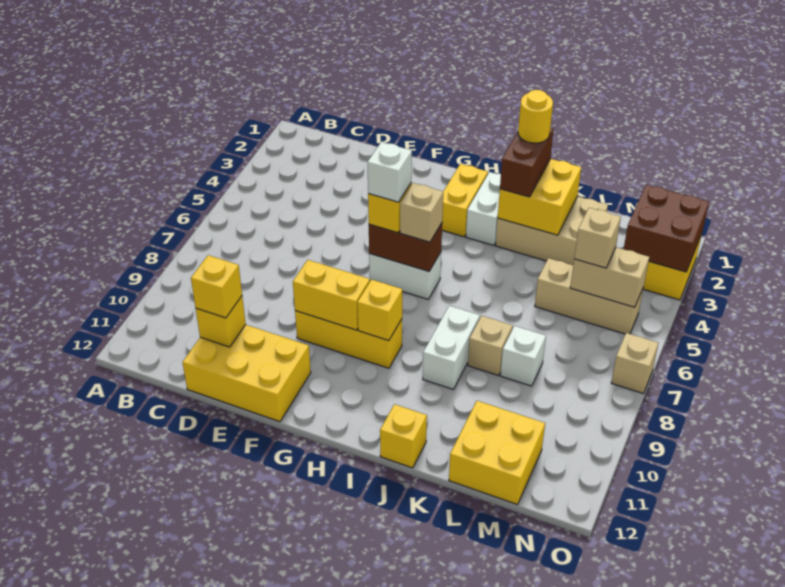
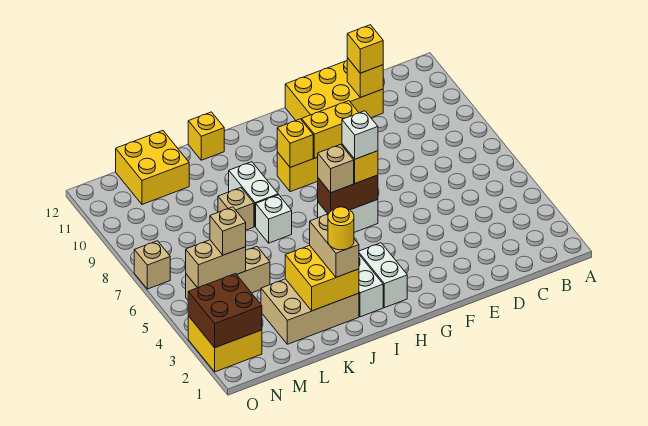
yellow 1x2 brick [442,164,488,237] -> white 1x2 brick [359,243,407,308]
brown 1x2 brick [500,127,554,197] -> tan 1x2 brick [310,214,359,277]
white 1x1 brick [500,326,546,386] -> white 1x1 brick moved to [256,195,292,243]

